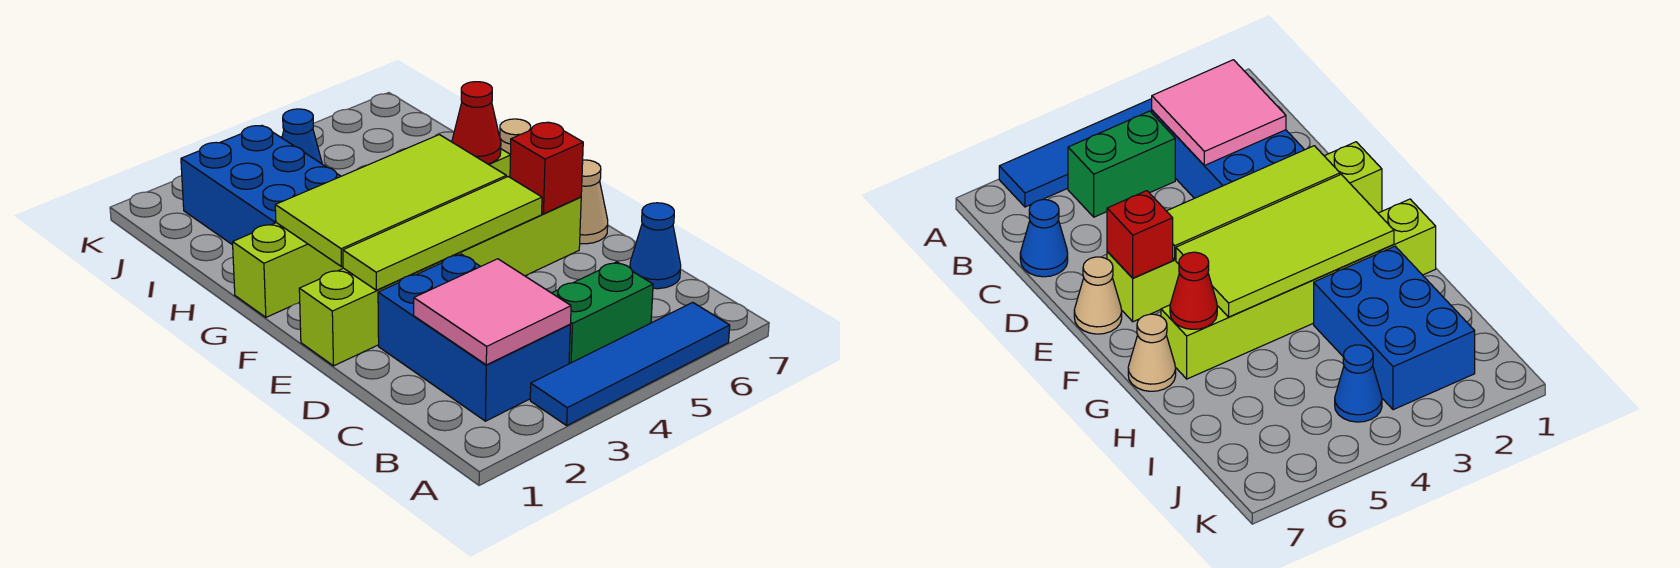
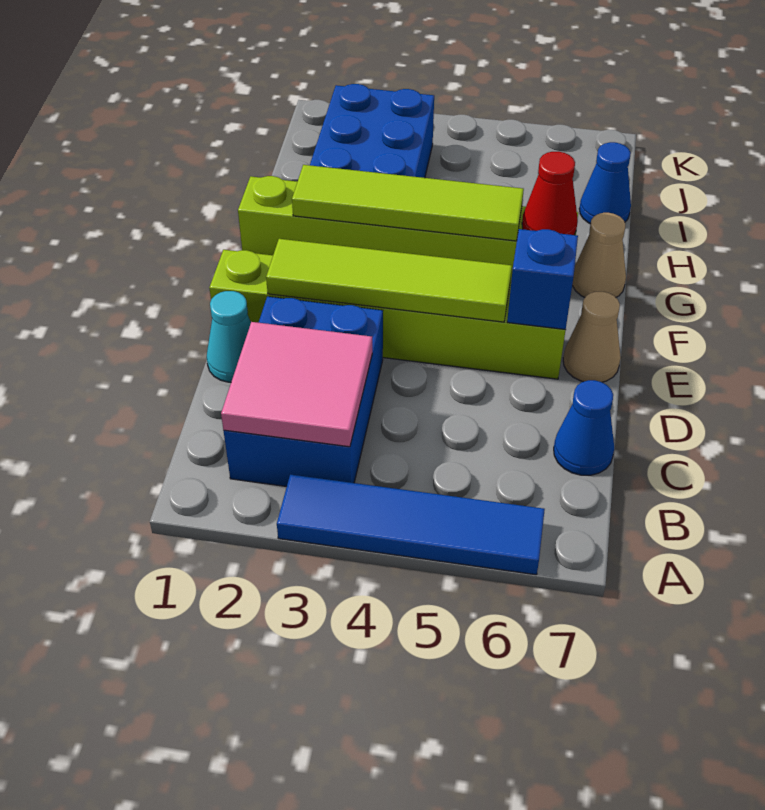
green 1x2 brick [552,262,653,364] -> none
none -> cyan 1x1 cone [207,291,251,382]
red 1x1 brick [510,122,583,214] -> blue 1x1 brick [507,229,578,330]
lime 2x4 tile [275,135,506,267] -> lime 1x4 tile [292,165,524,241]
blue 1x1 cone [282,109,322,164] -> blue 1x1 cone moved to [579,142,631,224]

